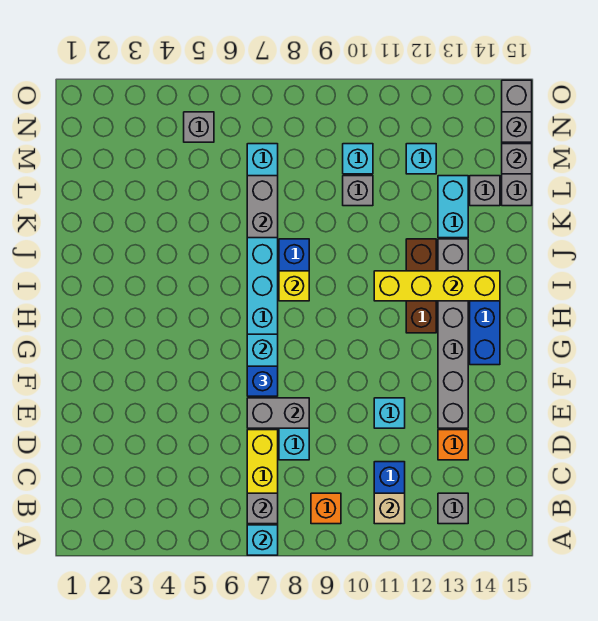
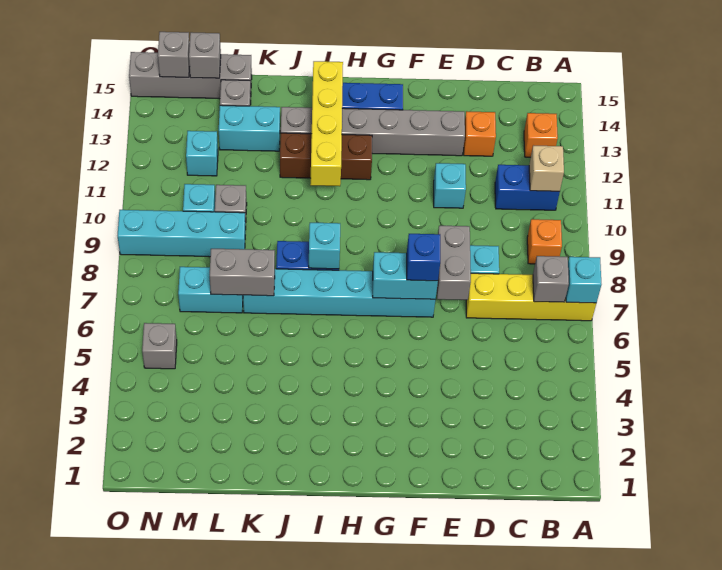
grey 1x1 brick [438,493,468,524] -> orange 1x1 brick [524,113,558,157]
yellow 1x1 brick [279,271,309,301] -> cyan 1x1 brick [309,223,340,269]
none -> cyan 1x4 brick [118,210,245,257]

